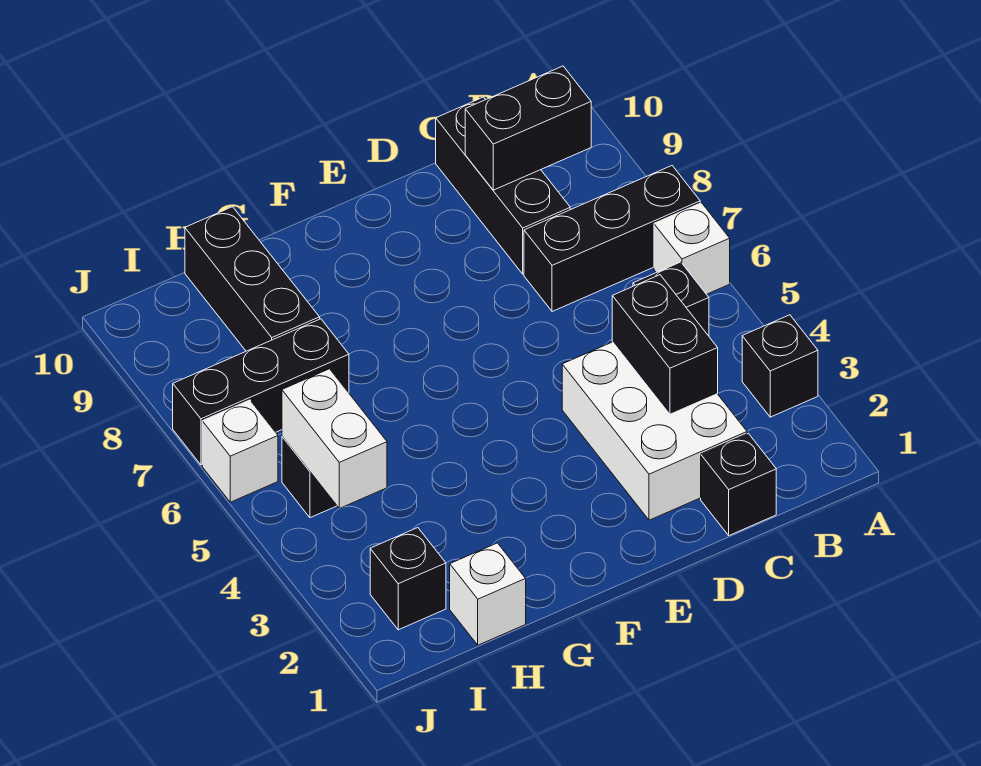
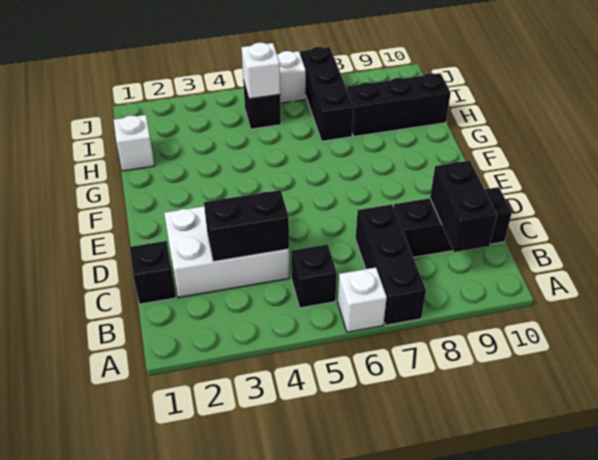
black 1x1 brick [742,315,818,417] -> none
black 1x1 brick [370,528,446,630] -> none
white 1x2 brick [282,369,387,509] -> white 1x1 brick [241,43,280,99]

